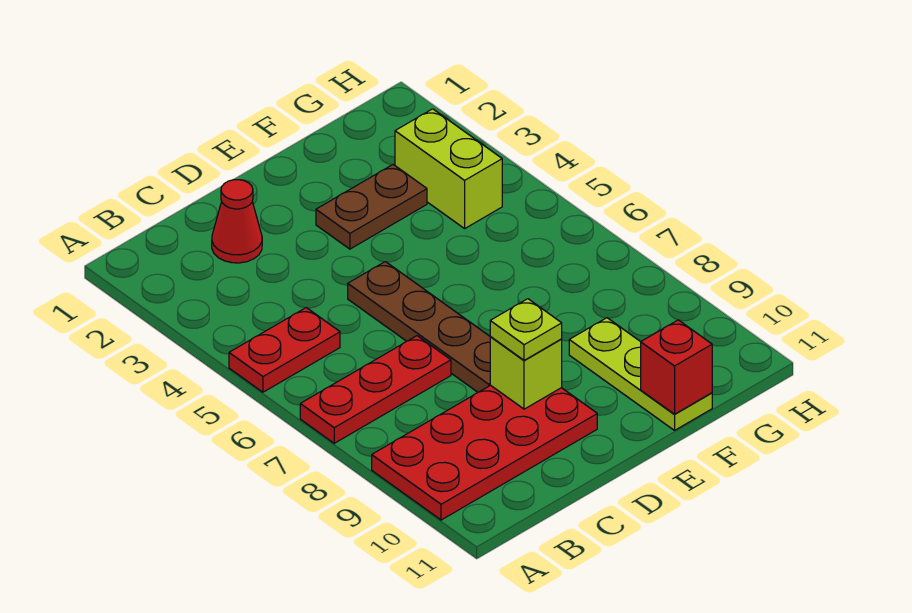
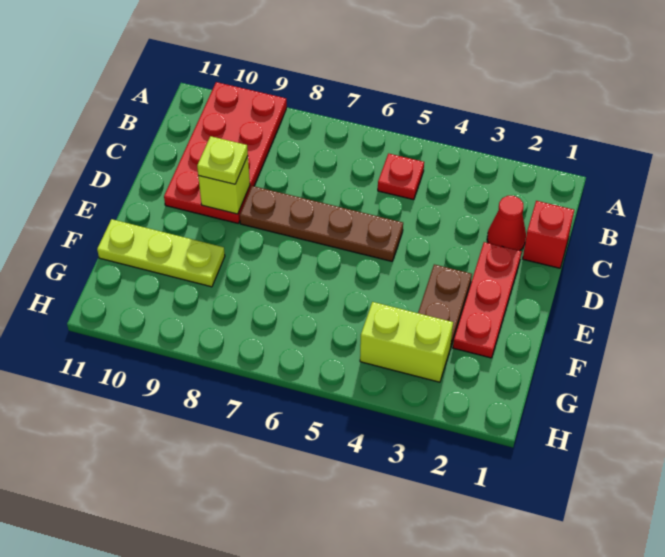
red 1x2 plate [229,308,340,392] -> red 1x1 plate [378,154,424,200]
red 1x3 plate [300,336,451,443] -> red 1x3 plate moved to [453,242,522,358]
red 1x1 brick [641,320,712,414] -> red 1x1 brick moved to [523,201,574,268]

